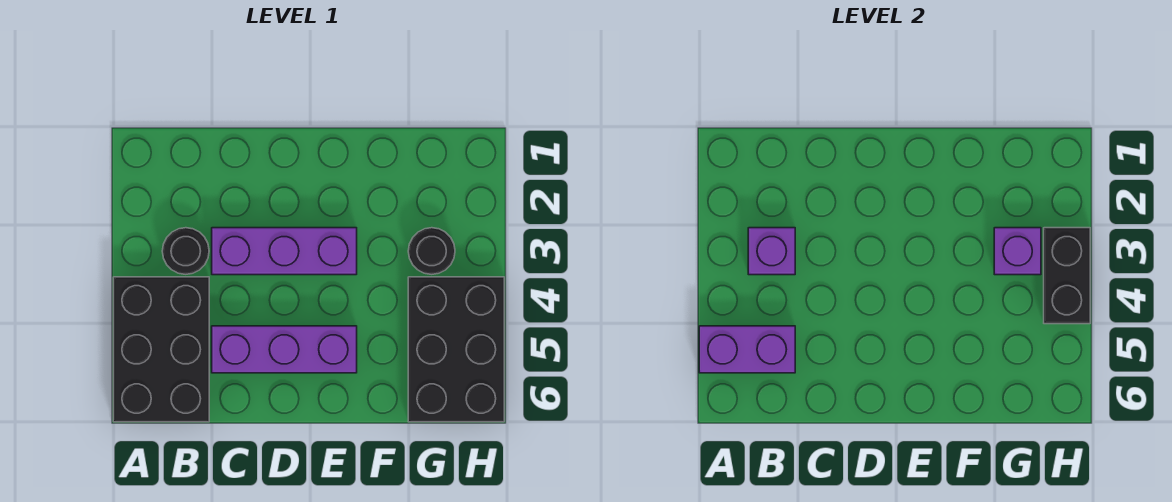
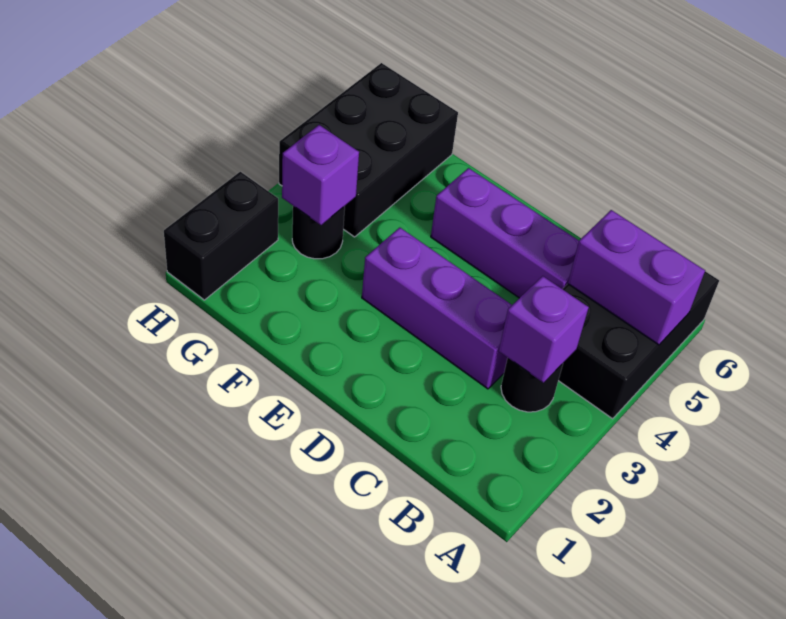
black 1x2 brick [1044,228,1090,324] -> black 1x2 brick moved to [164,172,278,300]

